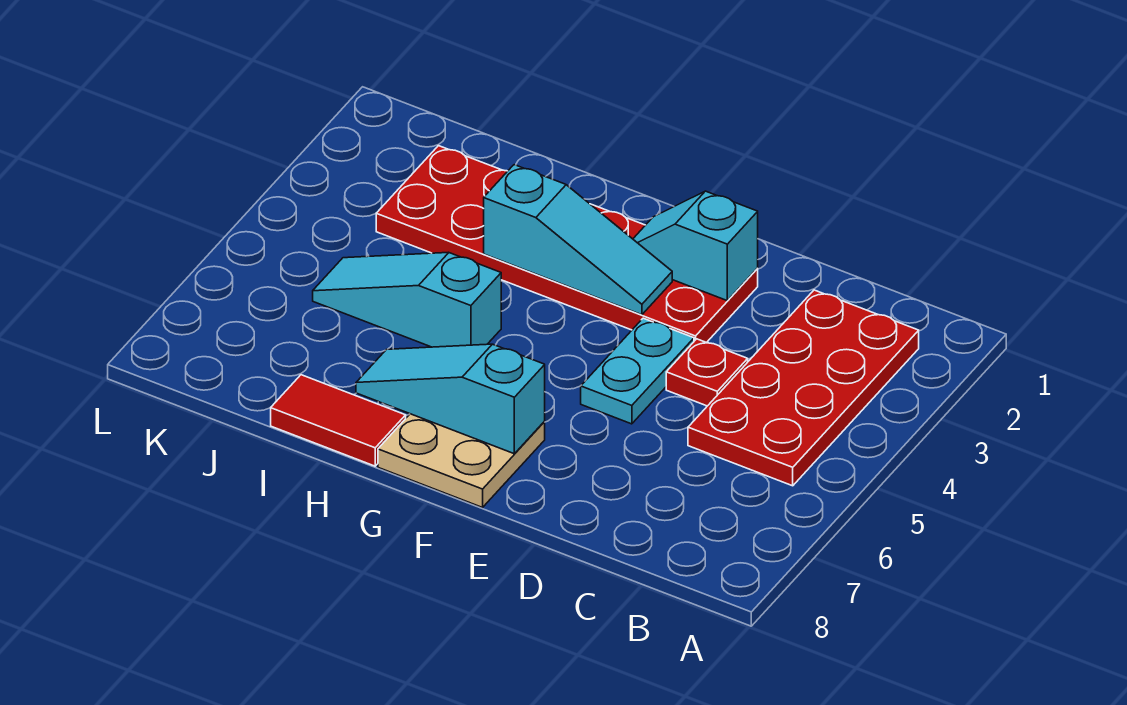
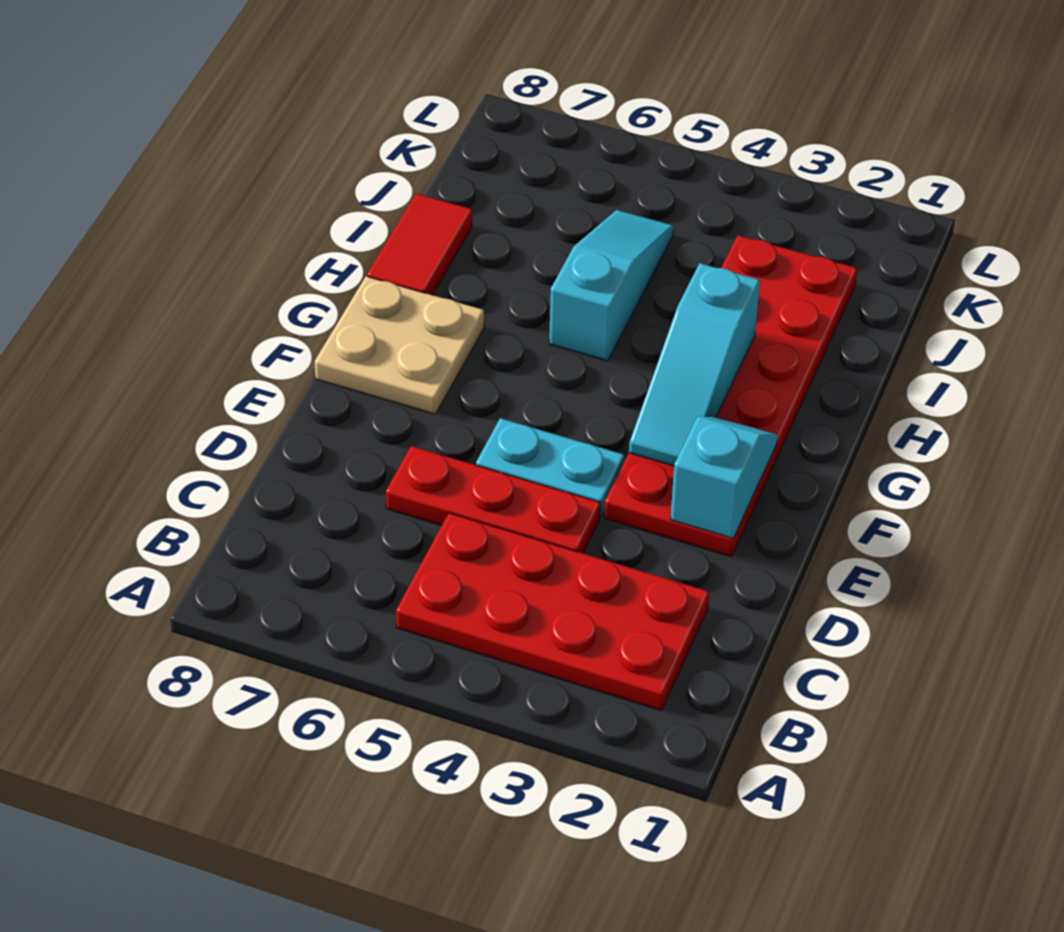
red 1x1 plate [666,339,748,406] -> red 1x3 plate [386,446,601,553]
cyan 1x3 slope [356,344,545,454] -> none

